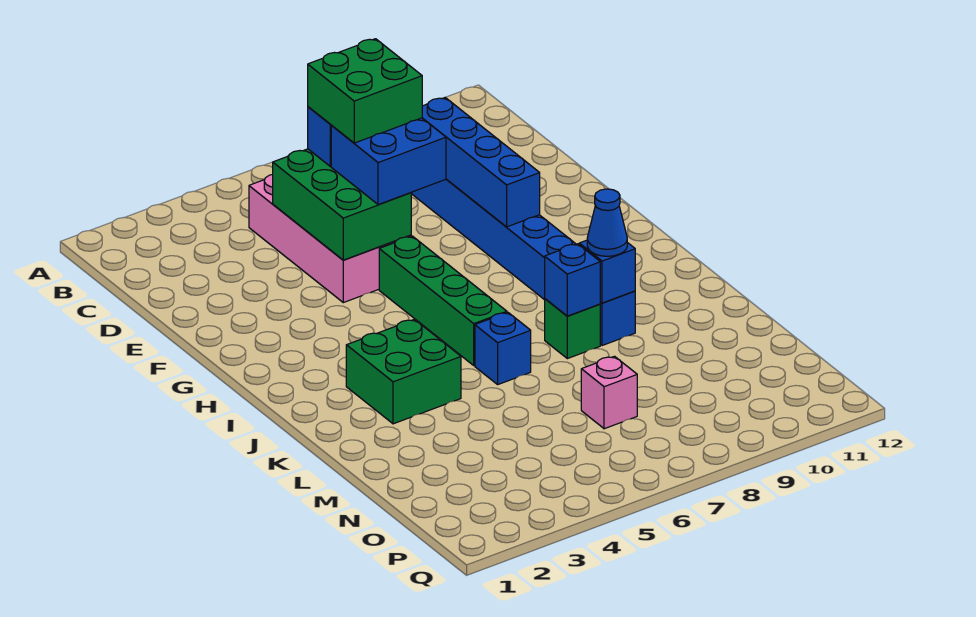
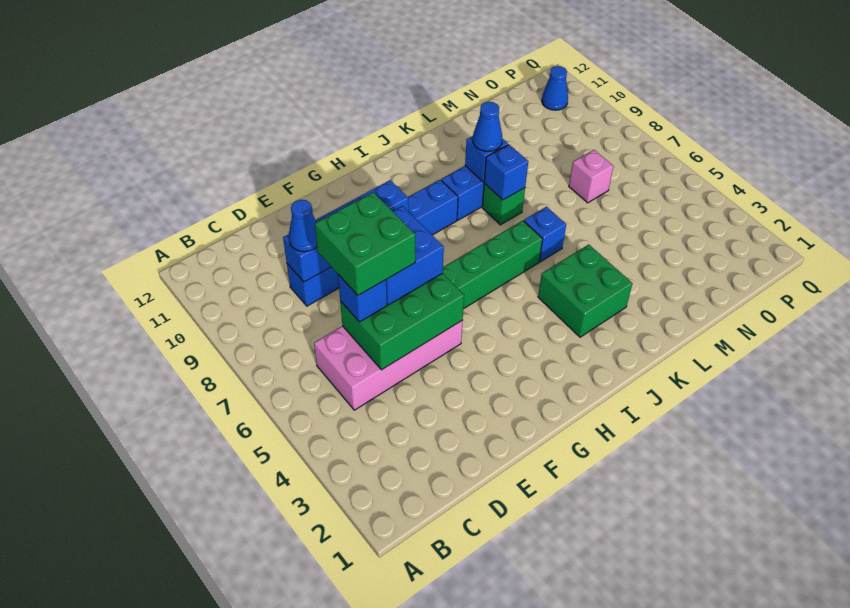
none -> blue 1x1 cone [289,200,317,252]
none -> blue 1x1 cone [542,66,568,110]

